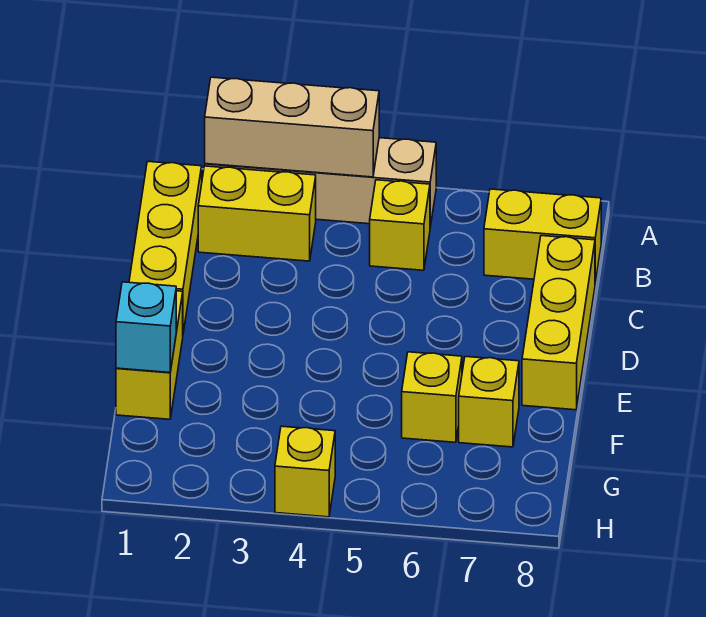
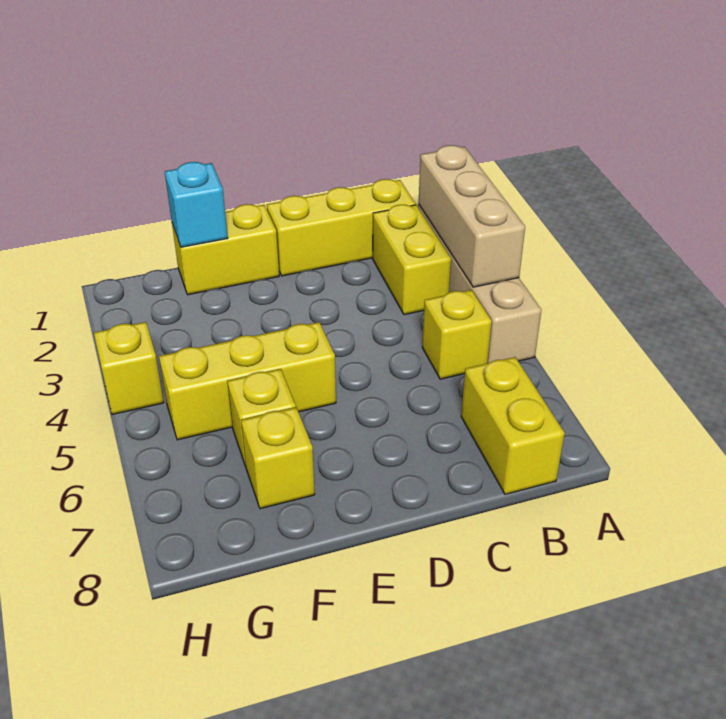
yellow 1x3 brick [522,236,595,410] -> yellow 1x3 brick moved to [159,322,336,440]

